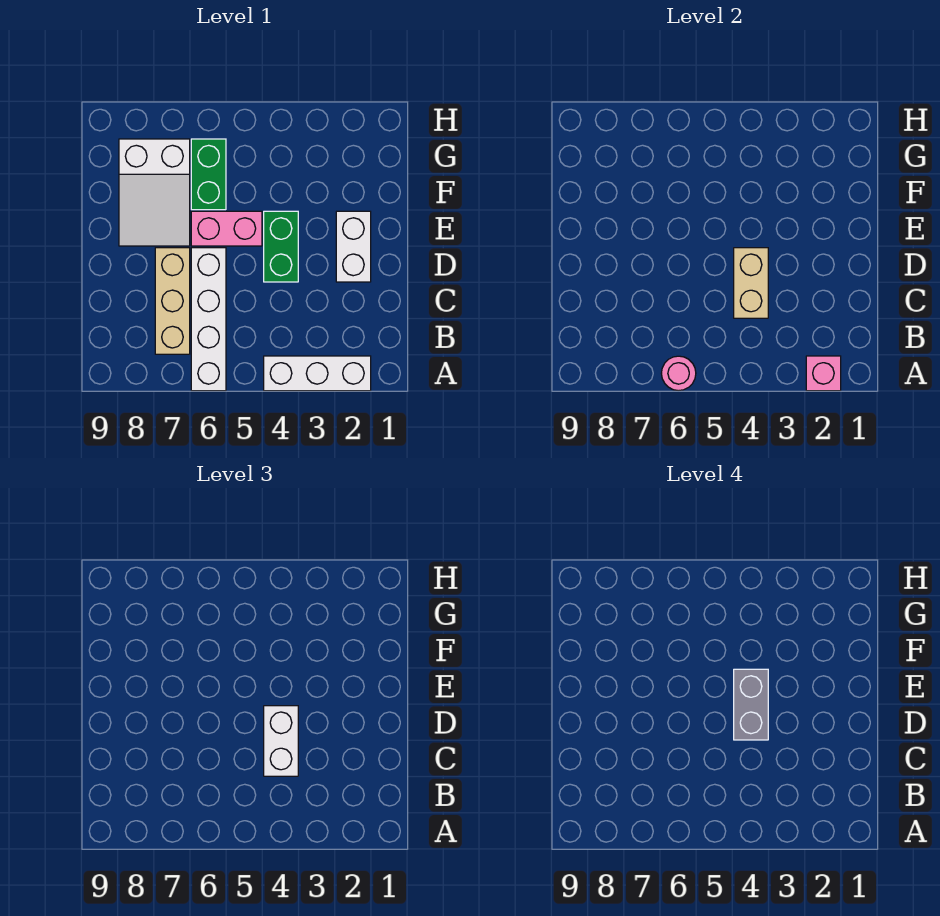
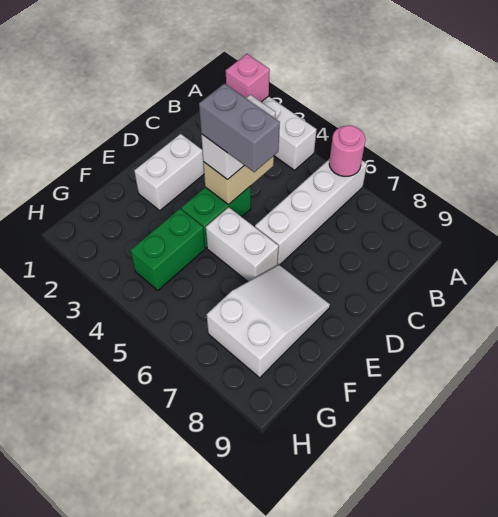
tan 1x3 brick [155,248,190,354] -> none
grey 1x2 brick [734,669,768,740] -> grey 1x2 brick turned to [199,84,280,172]
pink 1x2 brick [191,211,262,246] -> white 1x2 brick [206,207,279,281]
green 1x2 brick [191,139,226,210] -> green 1x2 brick moved to [131,209,205,291]

